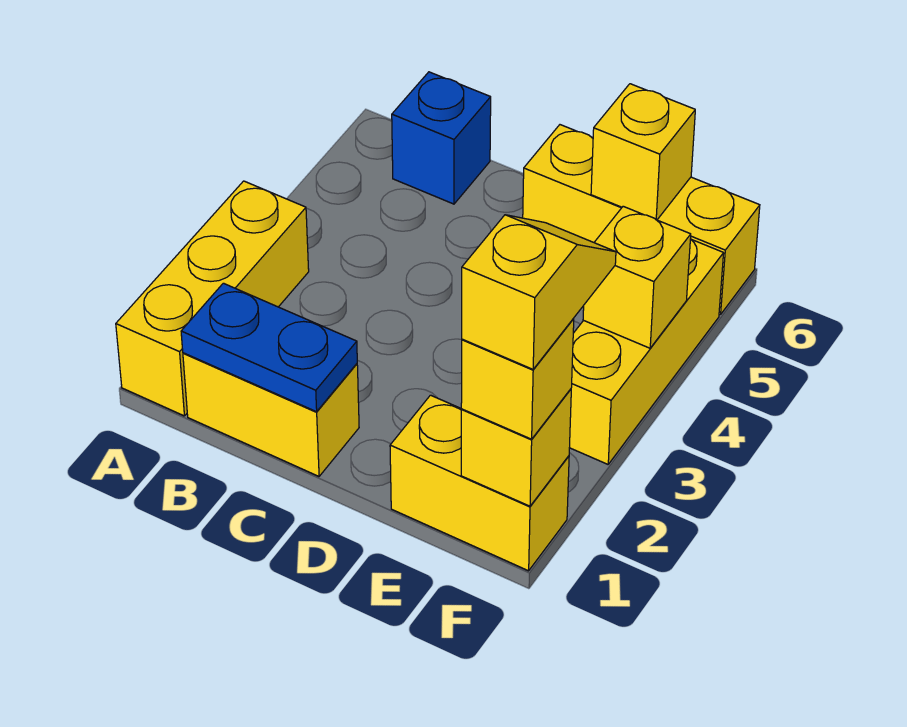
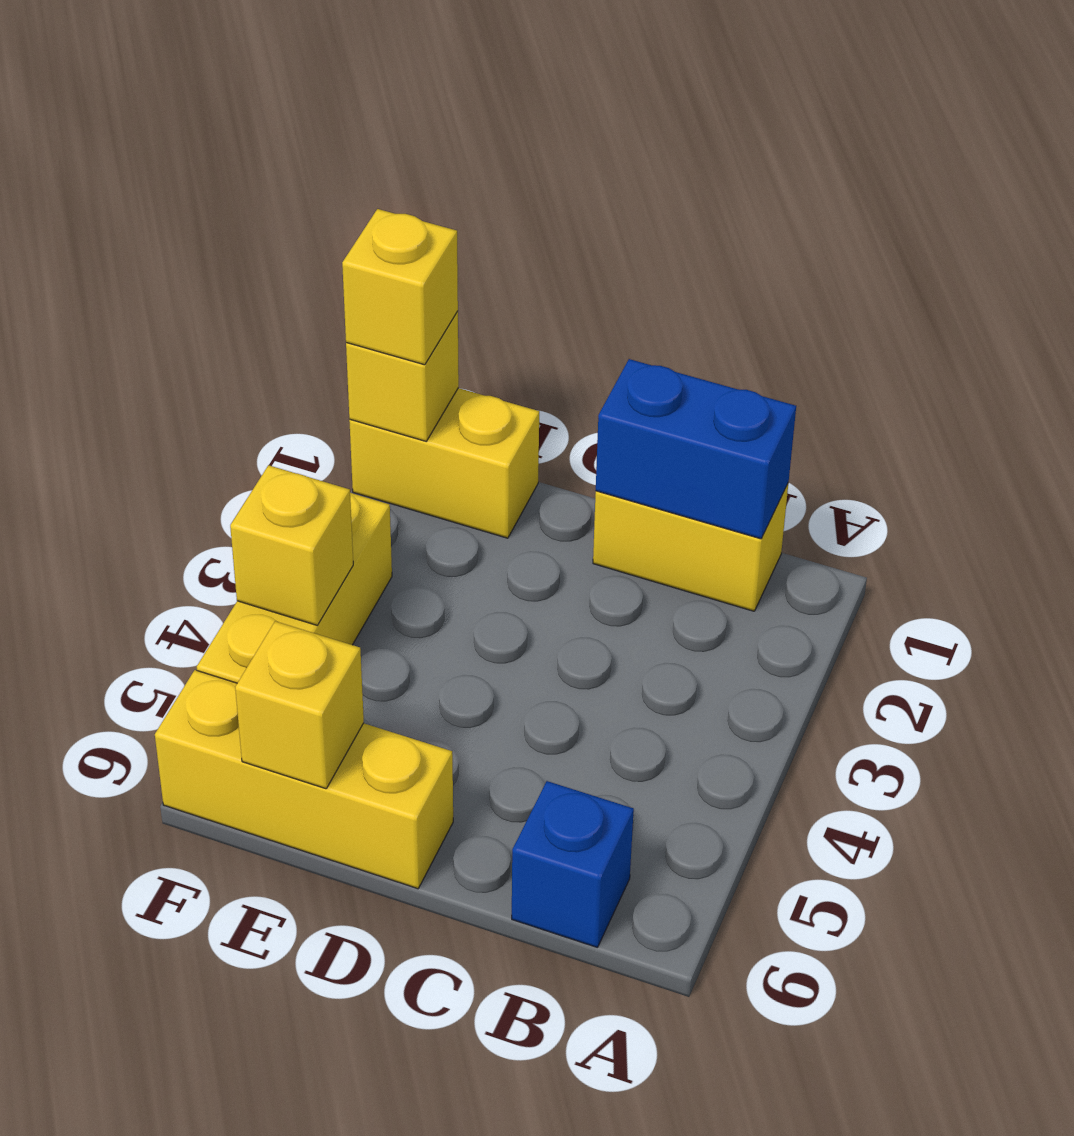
yellow 1x3 brick [116,181,309,416] -> none
blue 1x2 plate [181,283,357,412] -> blue 1x2 brick [596,359,796,539]
yellow 1x2 slope [462,215,616,369] -> none

